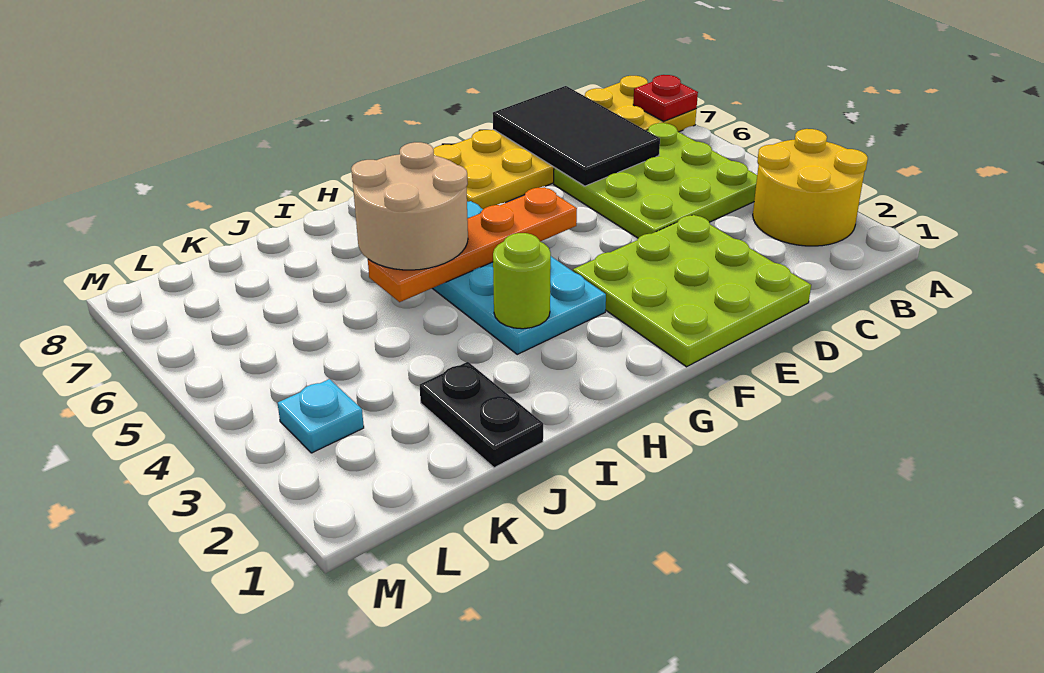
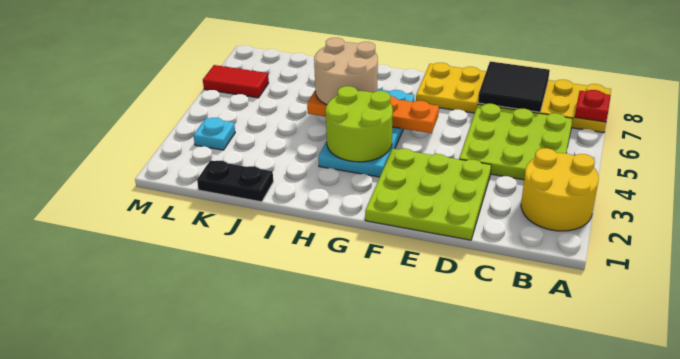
black 2x3 tile [493,86,660,186] -> black 2x2 tile [478,61,550,112]
lime 1x1 round brick [493,233,551,329] -> lime 2x2 round brick [326,86,393,162]
black 1x2 plate [420,362,543,468] -> black 1x2 plate turned to [197,160,273,202]
none -> red 1x2 tile [203,65,269,98]

